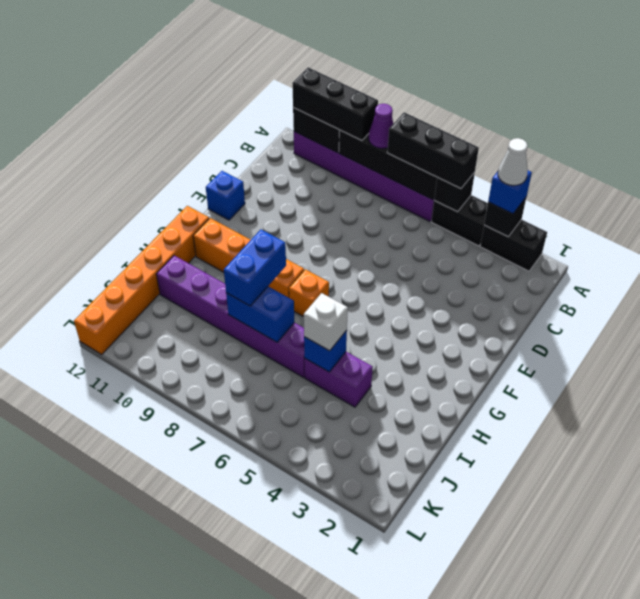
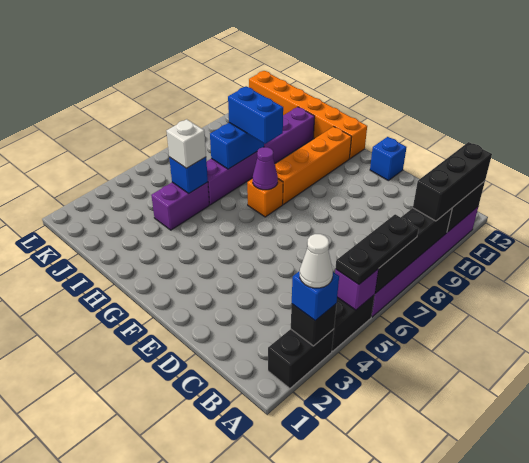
black 1x1 brick [434,172,475,212] -> purple 1x1 brick [335,269,378,310]
black 1x3 brick [387,112,479,189] -> black 1x3 plate [335,214,419,284]
purple 1x1 cone [368,104,393,148] -> purple 1x1 cone moved to [253,147,278,190]

